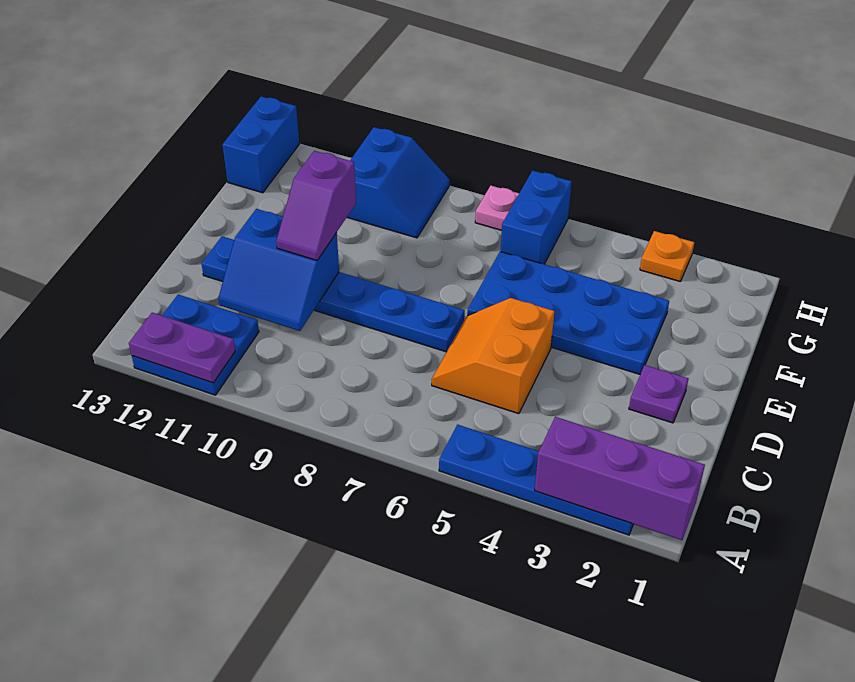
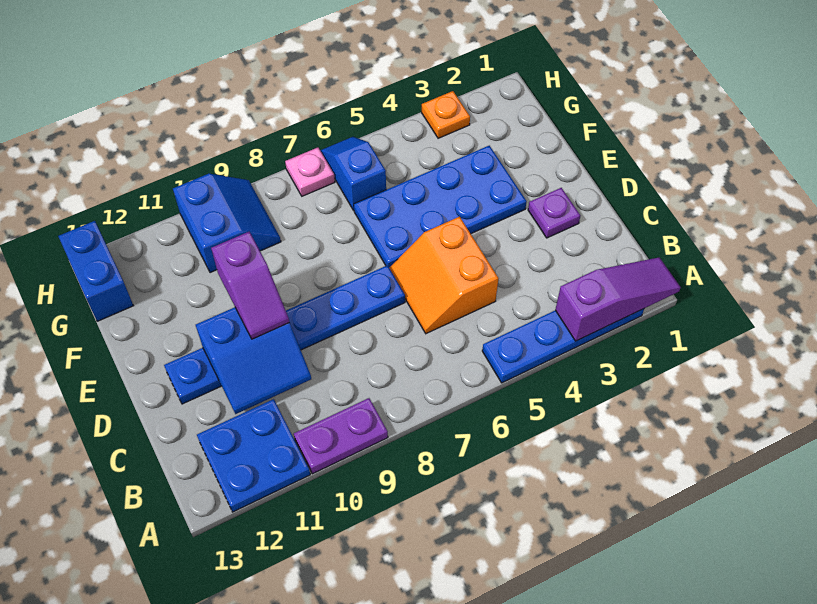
purple 1x3 brick [535,417,705,540] -> purple 1x3 slope [555,257,681,341]
purple 1x2 plate [129,313,235,383] -> purple 1x2 plate moved to [294,398,388,474]
blue 1x2 brick [501,171,572,264] -> blue 1x2 slope [320,137,386,210]

